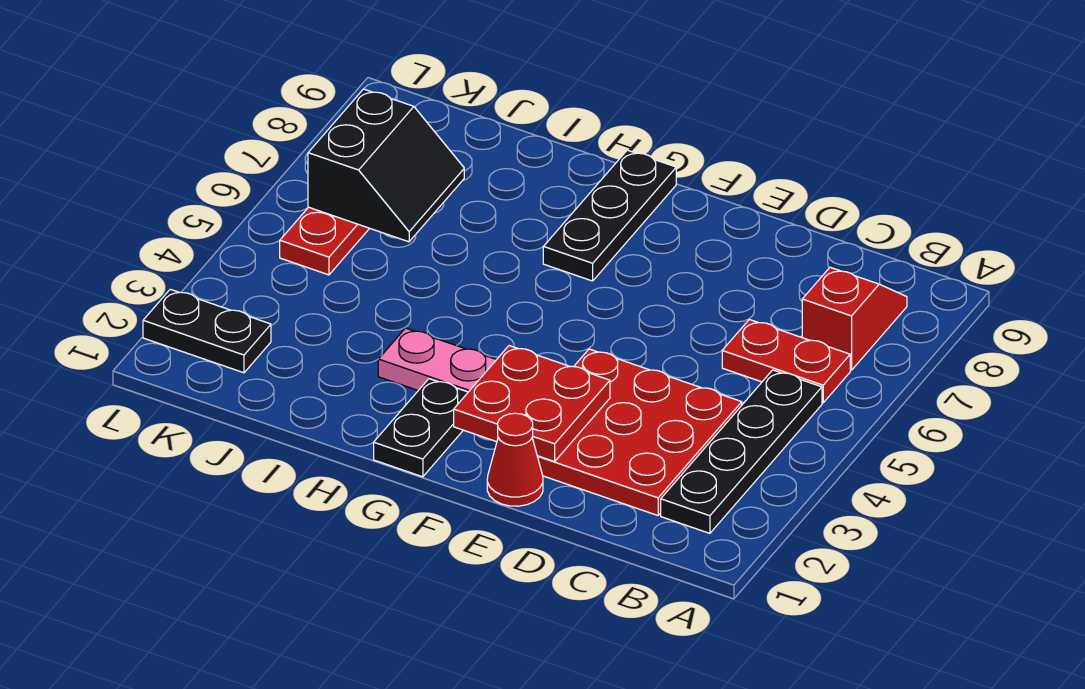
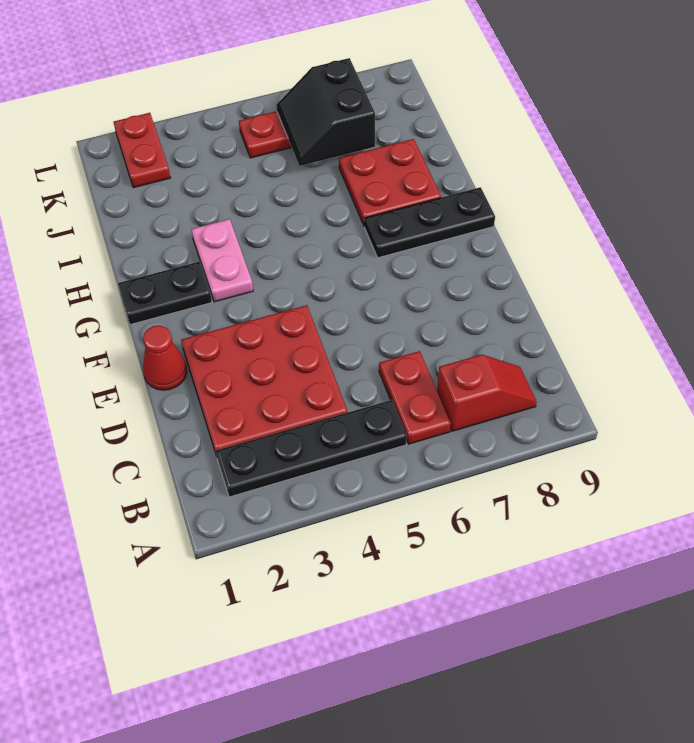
red 2x2 plate [454,346,610,462] -> red 2x2 plate moved to [339,139,441,227]
black 2x2 slope [308,89,464,242] -> black 2x2 slope turned to [276,58,375,166]
black 1x2 plate [143,289,271,373] -> red 1x2 plate [114,113,170,188]

